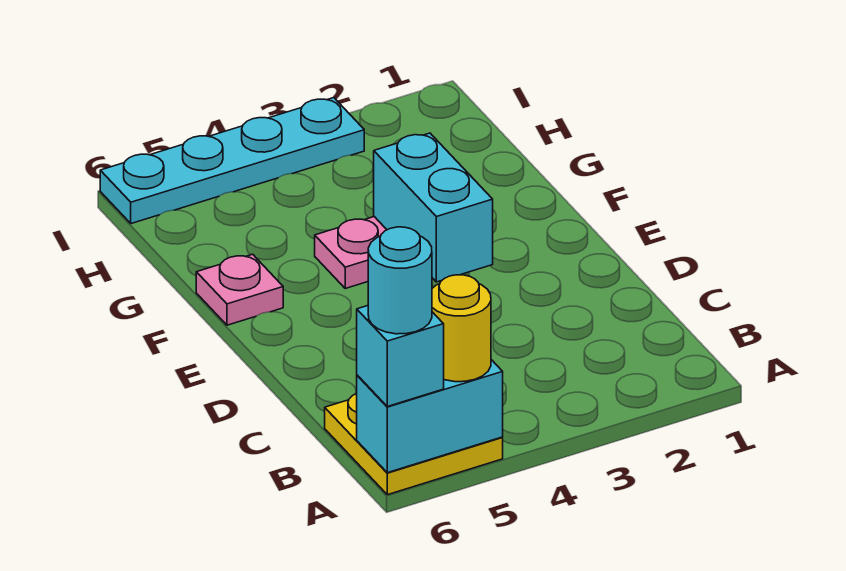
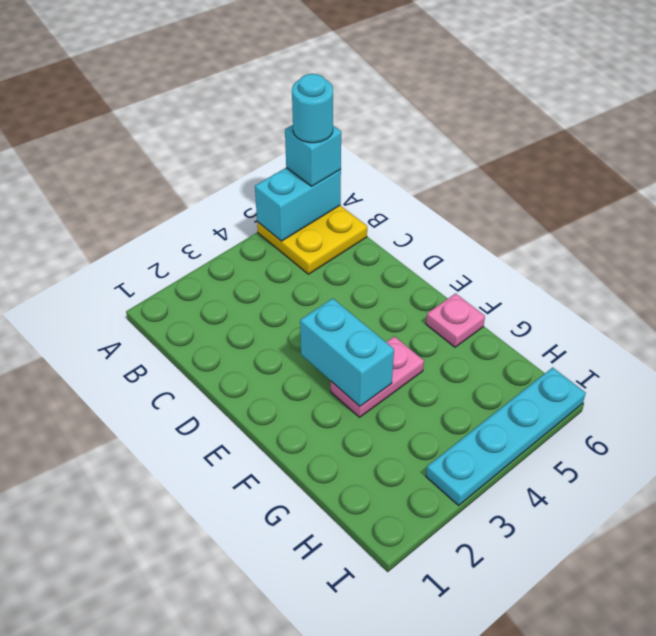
yellow 1x1 round brick [432,275,491,382] -> none

